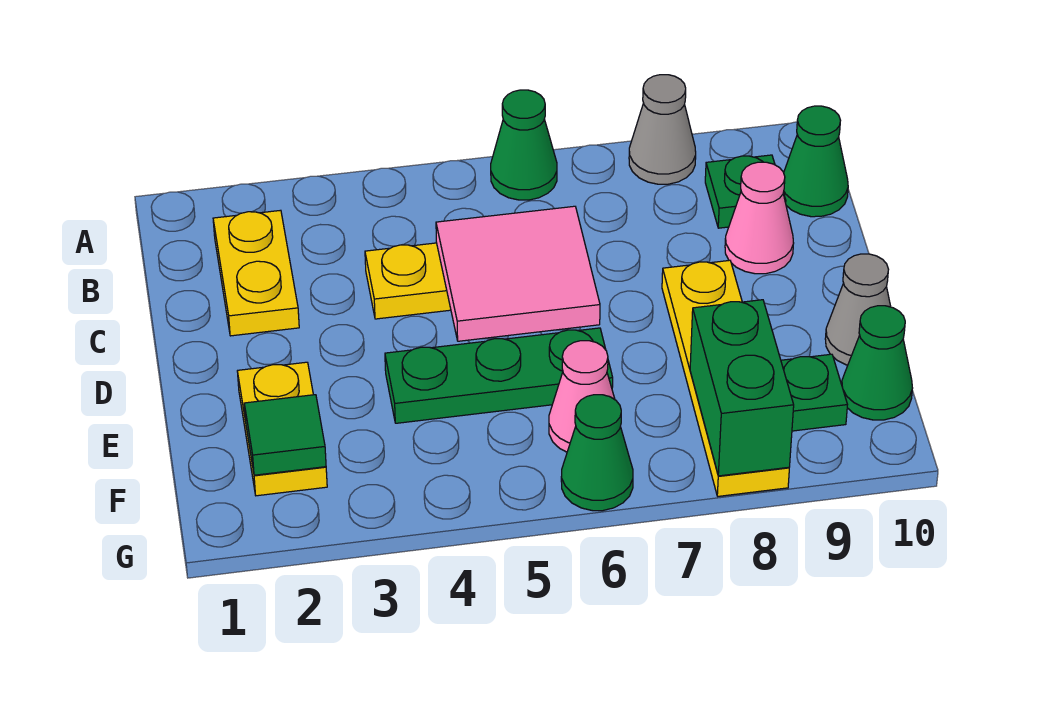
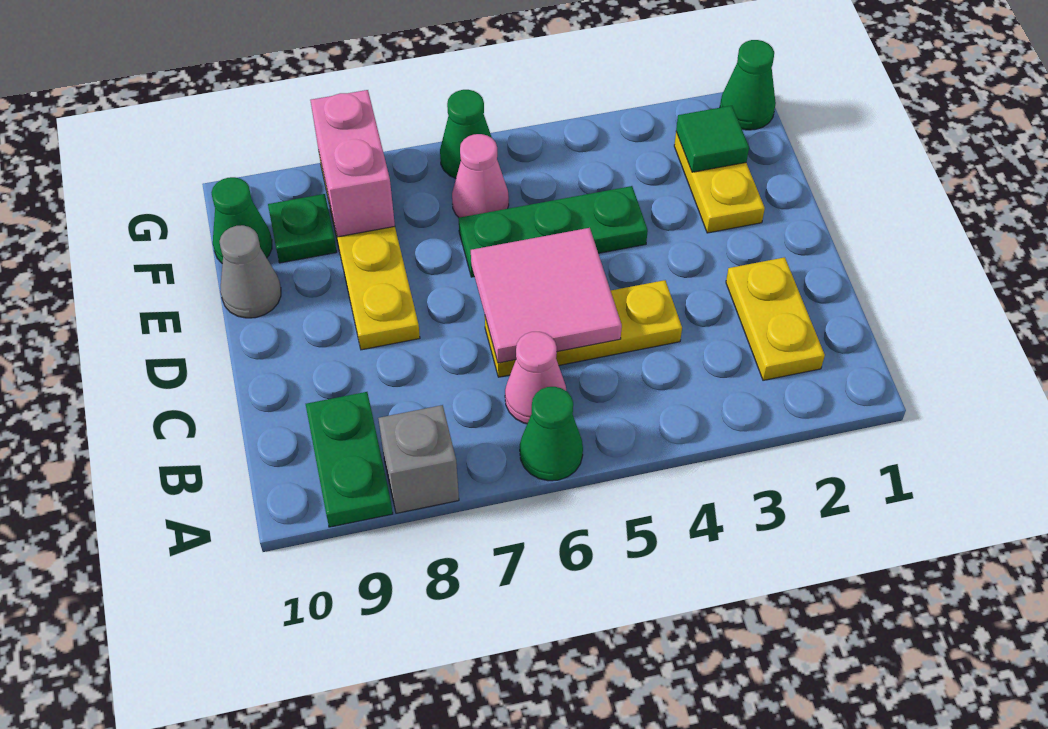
grey 1x1 cone [629,75,696,184] -> grey 1x1 brick [378,405,459,513]
green 1x1 plate [705,155,786,228] -> green 1x2 plate [306,392,393,527]
green 1x1 cone [783,106,848,217] -> green 1x1 cone moved to [720,40,776,130]
pink 1x1 cone [725,162,794,274] -> pink 1x1 cone moved to [505,332,566,424]
green 1x2 brick [690,300,794,476] -> pink 1x2 brick [310,90,395,237]

